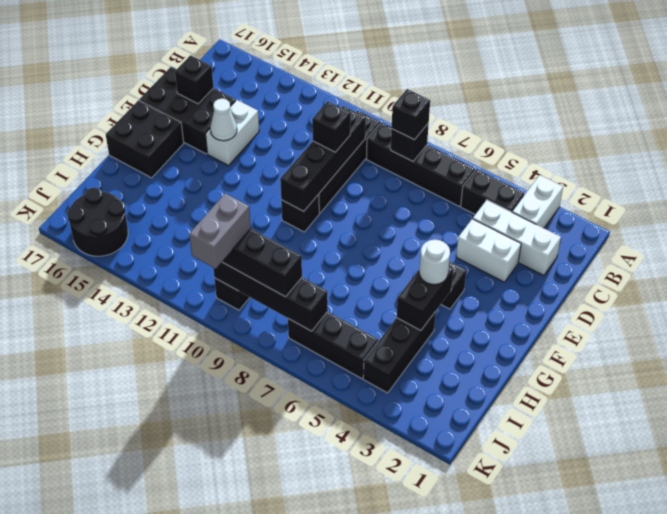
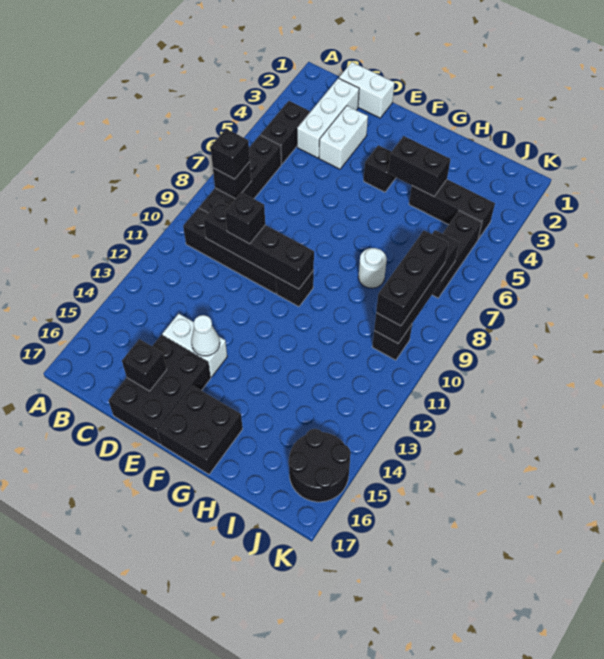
white 1x2 brick [512,175,563,228] -> white 1x2 brick moved to [339,62,395,118]
white 1x1 round brick [419,240,450,284] -> white 1x1 round brick moved to [358,248,387,288]
grey 1x2 brick [189,193,251,269] -> none

